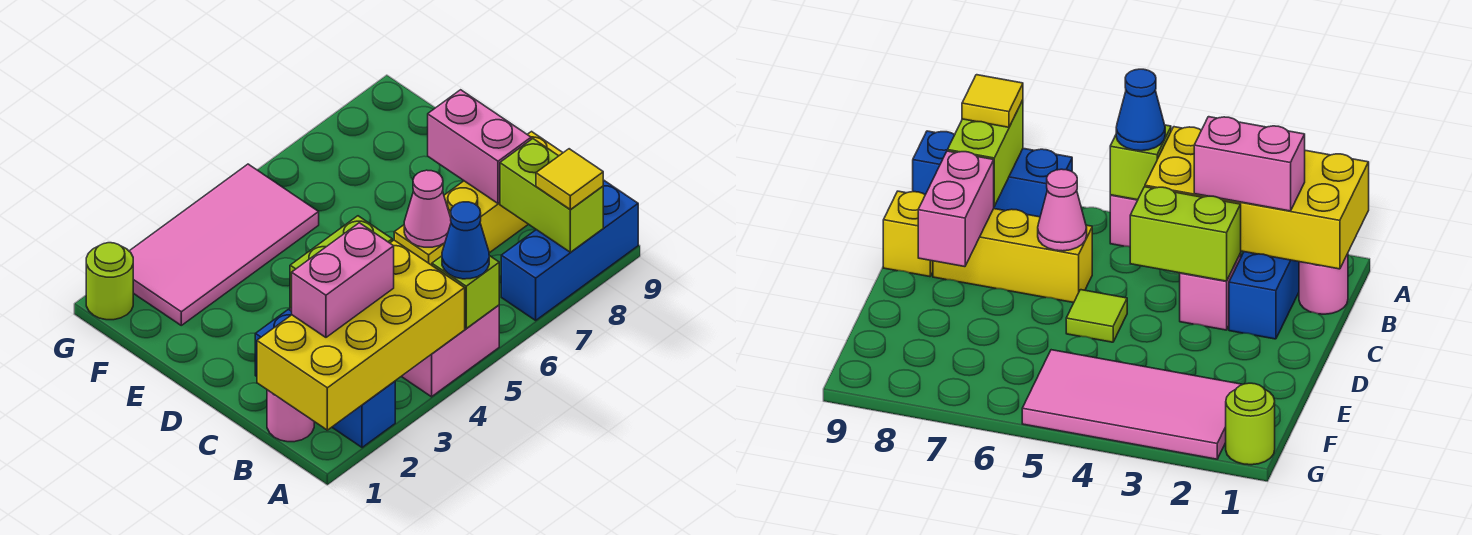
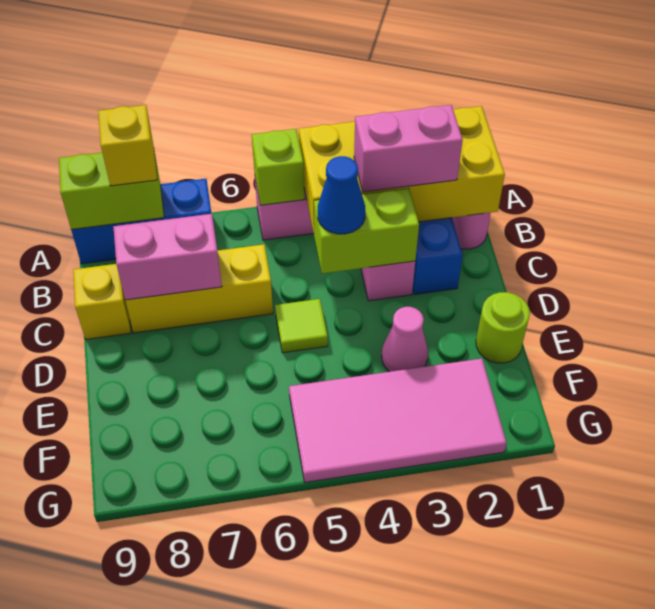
blue 1x1 cone [442,202,489,279] -> blue 1x1 cone moved to [318,156,365,234]
lime 1x2 brick [500,139,603,252] -> lime 1x2 brick turned to [59,151,164,230]
yellow 1x1 tile [536,149,603,209] -> yellow 1x1 brick [98,105,157,186]
pink 1x1 cone [404,170,451,247] -> pink 1x1 cone moved to [382,307,428,372]
pink 1x2 brick [428,90,531,203] -> pink 1x2 brick turned to [114,214,222,300]
lime 1x1 round brick [86,243,133,320] -> lime 1x1 round brick moved to [476,292,530,363]

